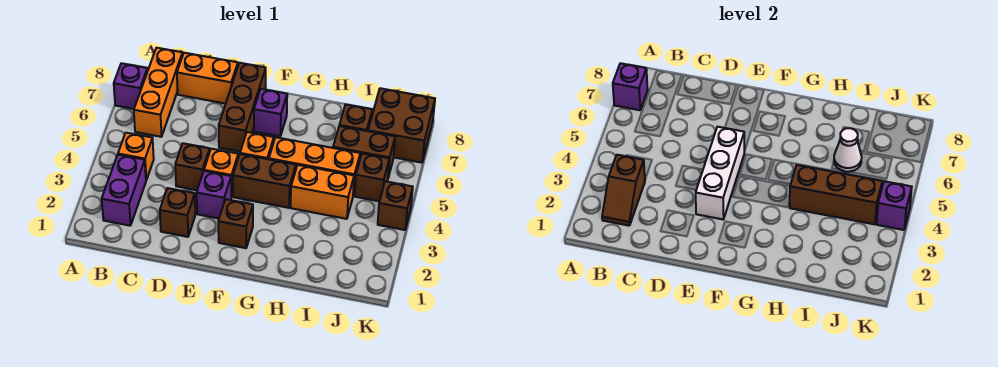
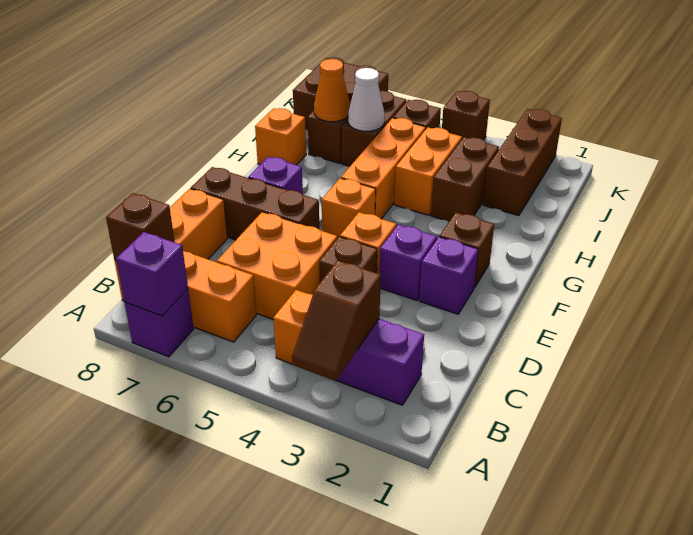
brown 1x2 slope [602,155,645,226] -> brown 1x2 slope turned to [292,261,381,381]
none -> orange 2x2 brick [217,212,337,320]
brown 1x1 brick [160,188,195,237] -> brown 1x1 brick moved to [106,193,174,260]
white 1x3 brick [696,127,744,219] -> none
brown 1x2 brick [233,154,296,208] -> brown 1x2 brick moved to [431,137,499,221]
brown 1x3 brick [790,165,882,224] -> brown 1x3 brick moved to [483,109,562,216]
none -> orange 1x1 brick [255,108,306,165]
none -> orange 1x1 cone [314,59,350,122]
purple 1x1 brick [877,181,912,230] -> purple 1x1 brick moved to [419,237,478,314]

